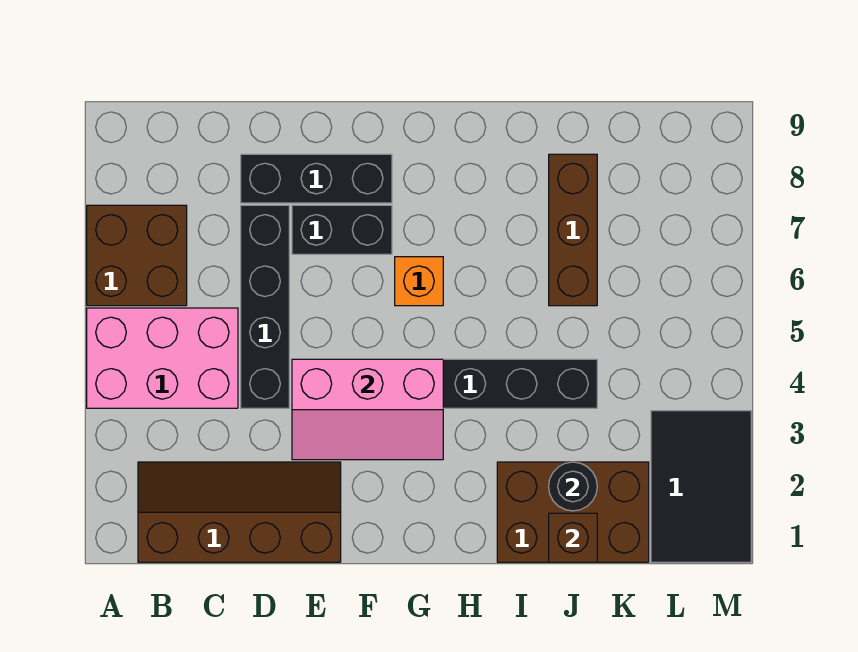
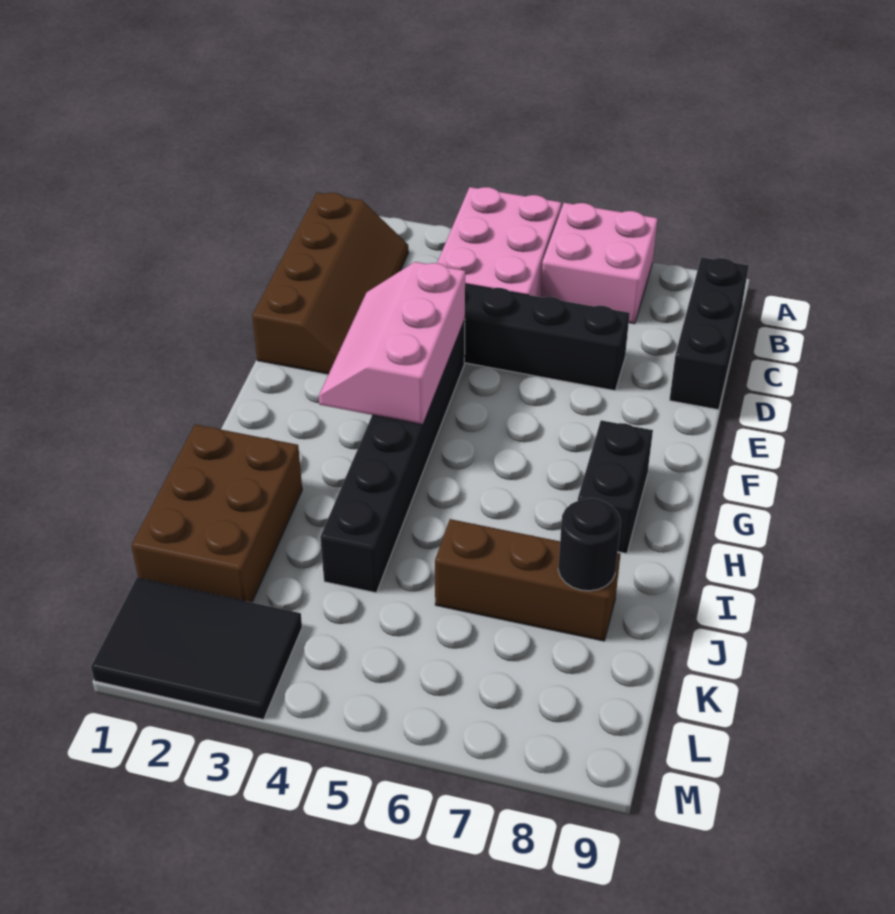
brown 2x2 brick [87,205,187,306] -> pink 2x2 brick [541,203,658,324]
black 1x3 brick [241,154,392,203] -> black 1x3 brick moved to [670,257,749,410]
black 1x2 brick [292,205,392,254] -> black 1x2 brick moved to [578,420,653,554]
orange 1x1 brick [395,257,443,306] -> none
brown 1x1 brick [549,513,597,562] -> none
black 1x1 round brick [549,462,597,511] -> black 1x1 round brick moved to [558,498,621,591]

